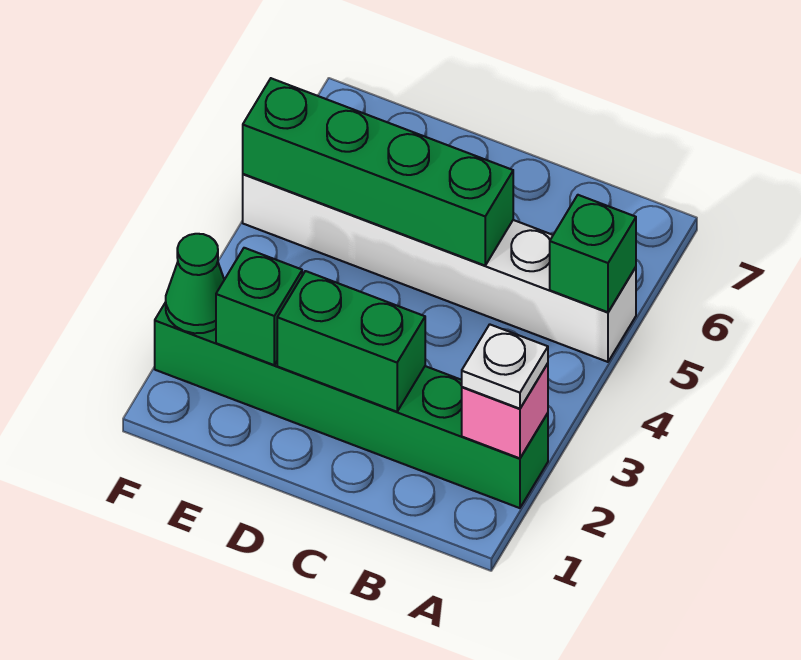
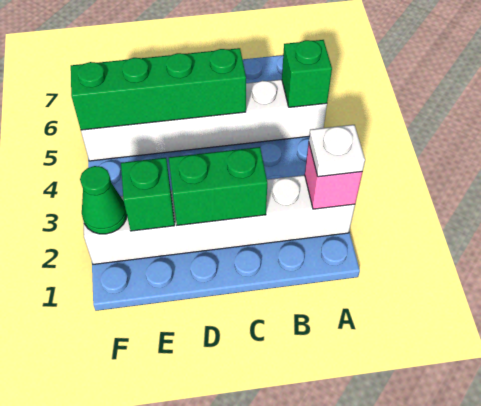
green 1x6 brick [155,302,548,508] -> white 1x6 brick [83,175,355,264]

